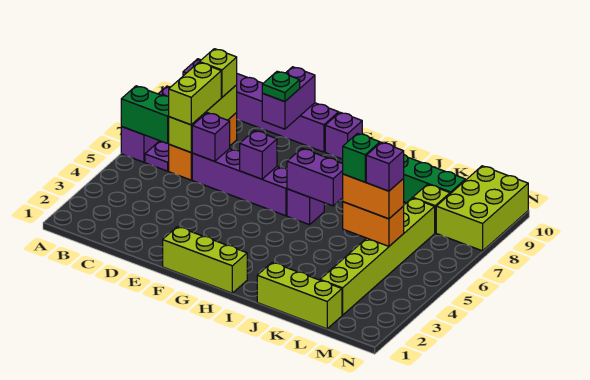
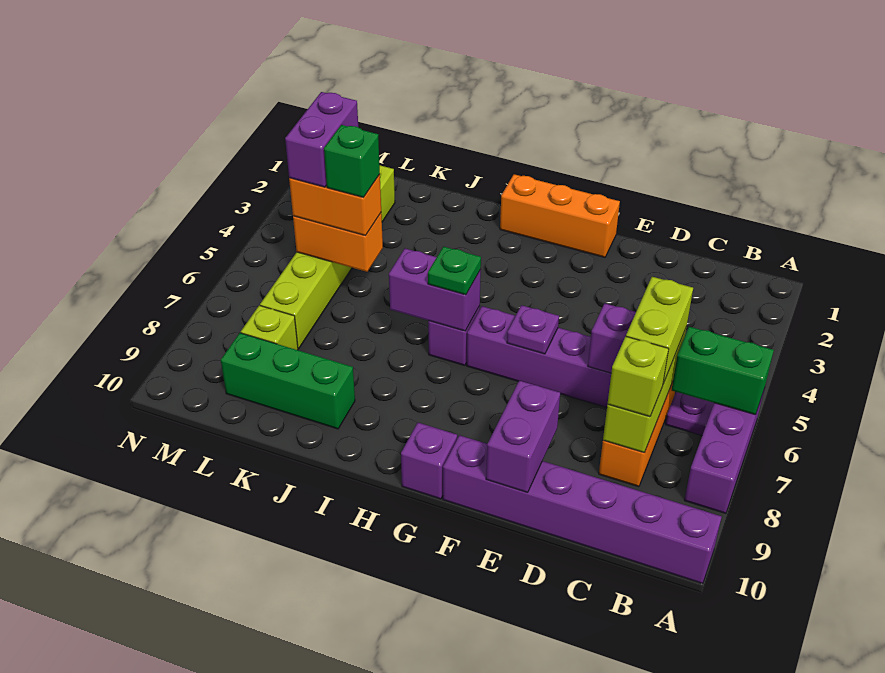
green 1x1 plate [262,71,300,102] -> green 1x1 plate moved to [428,247,481,295]
lime 1x3 brick [163,227,247,293] -> orange 1x3 brick [500,174,620,257]
purple 1x1 brick [240,131,277,179] -> purple 1x1 plate [507,305,559,354]
lime 1x3 brick [257,262,342,329] -> none
purple 1x1 brick [366,142,404,191] -> purple 1x2 brick [285,92,358,187]
lime 2x3 brick [436,166,528,251] -> none

